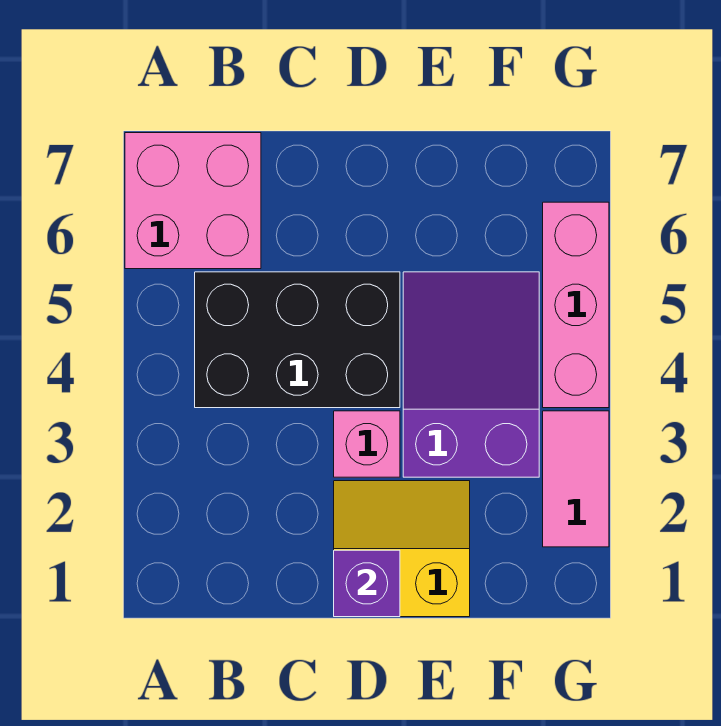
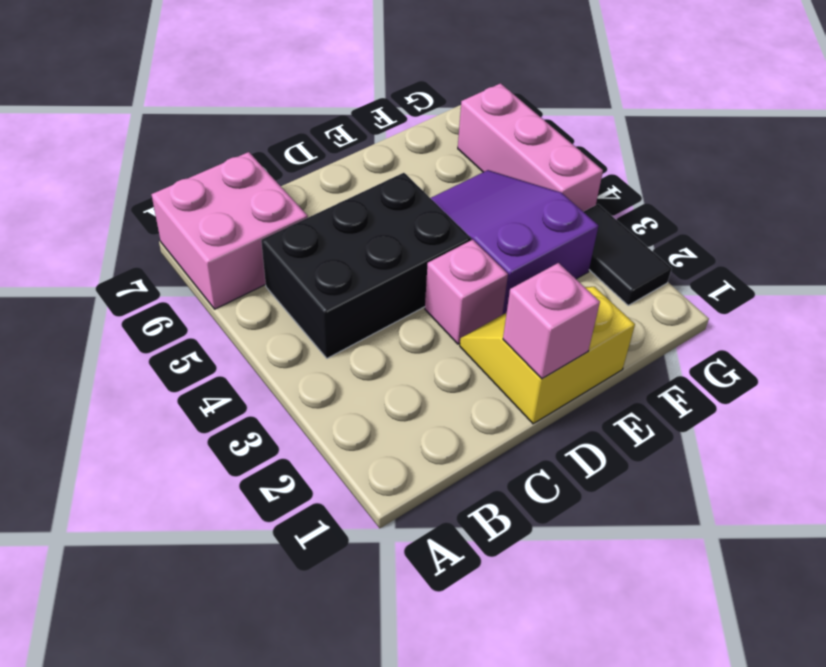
purple 1x1 brick [334,550,400,617] -> pink 1x1 brick [503,263,600,379]
pink 1x2 tile [543,411,609,547] -> black 1x2 tile [584,204,672,305]

